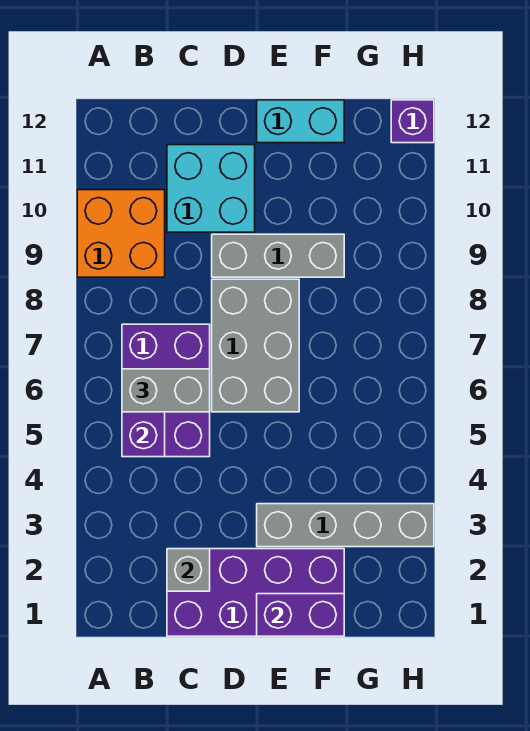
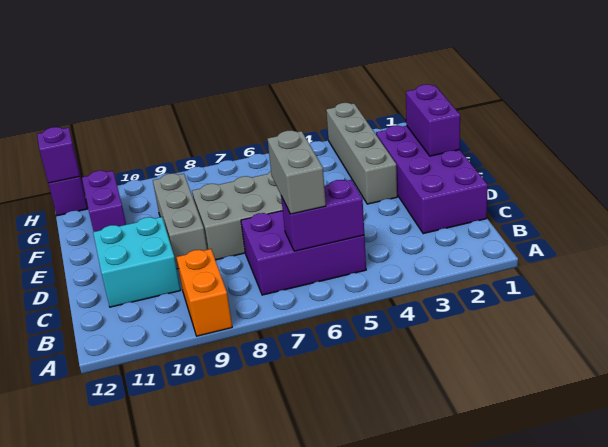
orange 2x2 brick [77,190,165,277] -> orange 1x2 brick [177,249,232,336]
grey 1x1 brick [167,549,210,591] -> none
cyan 1x2 brick [257,100,344,143] -> none
none -> purple 1x2 brick [82,171,126,232]
none -> purple 1x1 brick [37,127,80,183]

